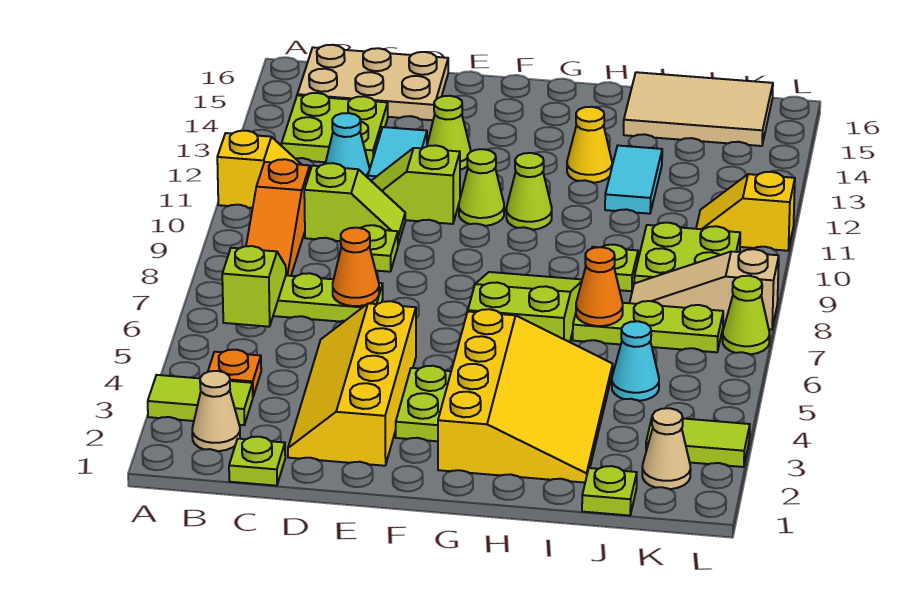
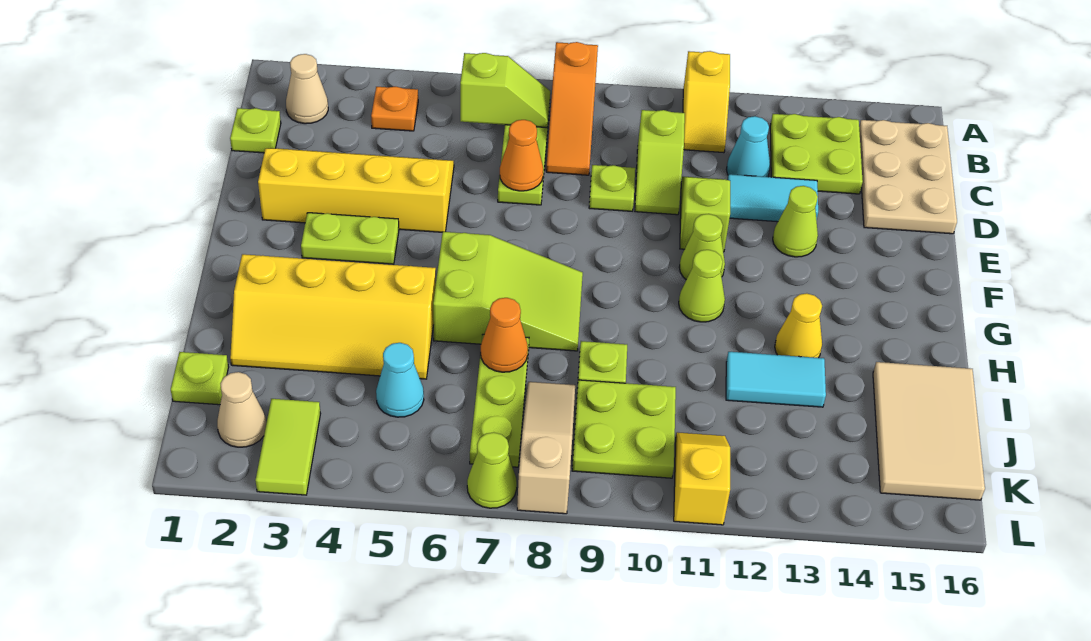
lime 1x2 tile [148,375,253,425] -> none
orange 1x3 slope [246,159,310,276] -> orange 1x3 slope turned to [546,42,598,175]
yellow 3x4 slope [438,309,613,483] -> yellow 2x4 slope [230,254,436,379]

